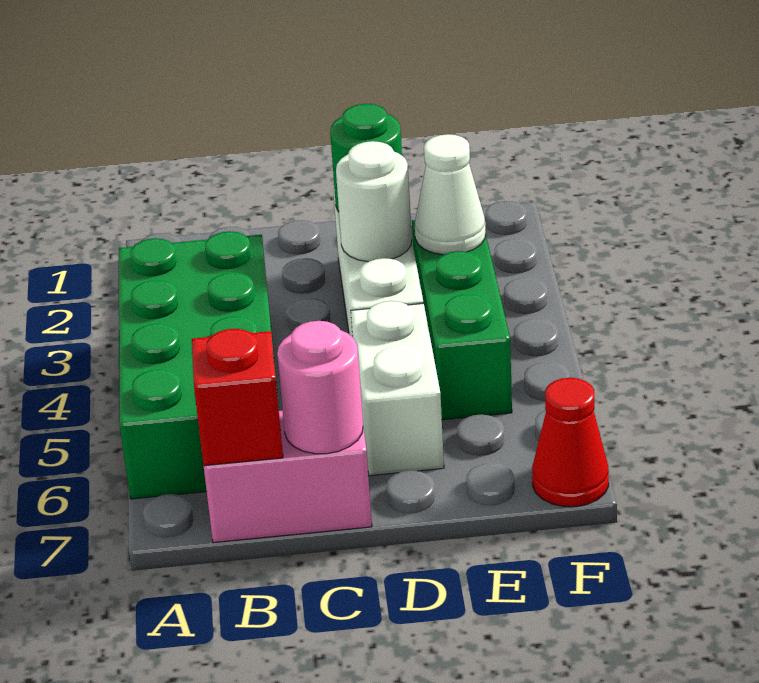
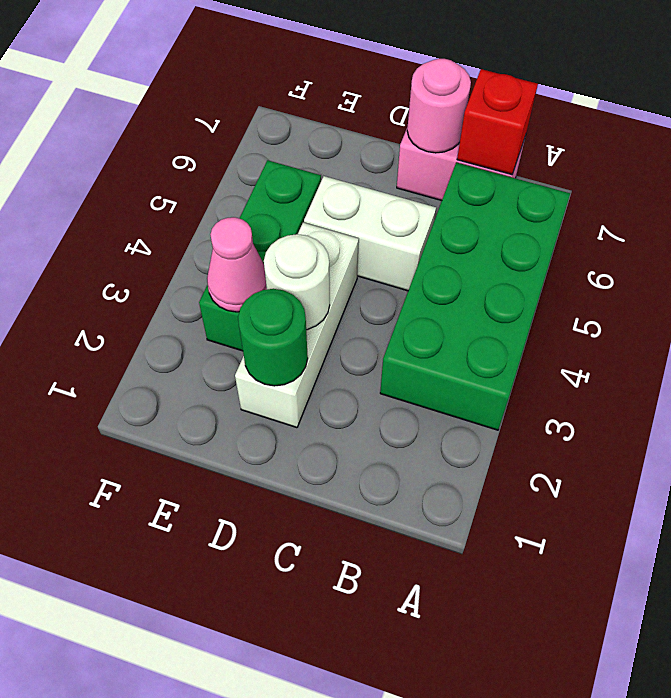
white 1x2 brick [351,301,444,476] -> white 1x2 brick turned to [304,176,436,291]
white 1x1 cone [415,134,485,255] -> pink 1x1 cone [207,217,267,312]
red 1x1 cone [532,378,609,507] -> none

